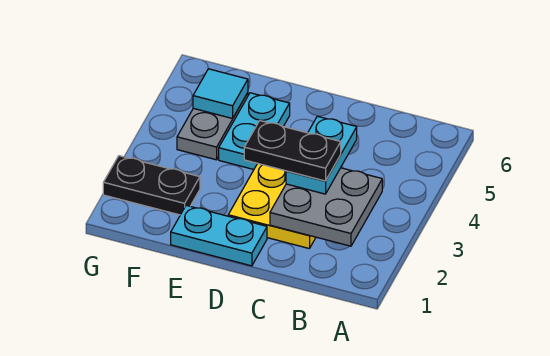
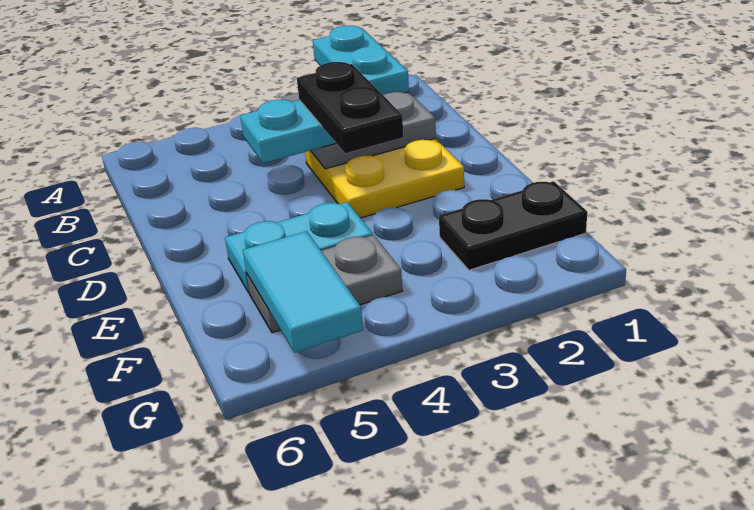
cyan 1x2 plate [171,205,267,266] -> cyan 1x2 plate moved to [313,26,409,95]
black 1x2 plate [103,156,200,215] -> black 1x2 plate turned to [439,181,587,270]
cyan 1x1 tile [193,69,248,118] -> cyan 1x2 tile [243,231,363,353]

